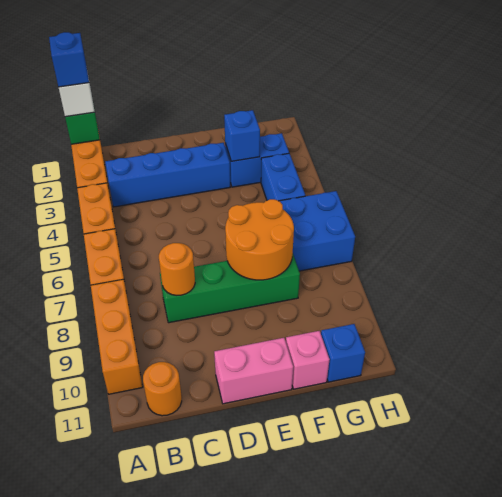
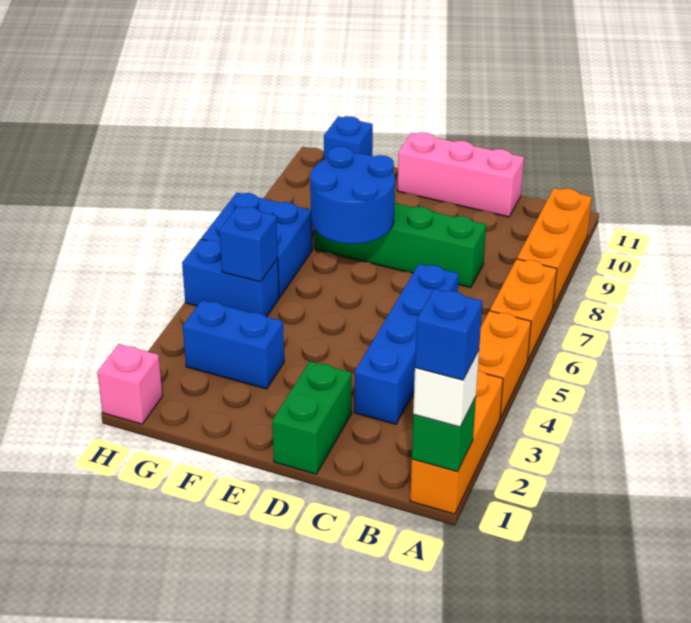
blue 1x4 brick [105,143,230,207] -> blue 1x4 brick turned to [354,264,459,424]
orange 1x1 round brick [143,362,182,416] -> none
orange 1x1 round brick [159,243,195,295] -> none
none -> green 1x2 brick [272,361,352,474]
pink 1x2 brick [214,338,293,404] -> pink 1x3 brick [397,132,524,217]
orange 2x2 round brick [225,199,294,280] -> blue 2x2 round brick [310,146,395,244]
blue 1x1 brick [224,110,260,161] -> blue 1x1 brick moved to [219,206,278,282]
pink 1x1 brick [286,331,330,389] -> pink 1x1 brick moved to [97,344,163,424]
blue 1x2 brick [261,153,305,201] -> blue 1x2 brick turned to [182,239,279,317]

